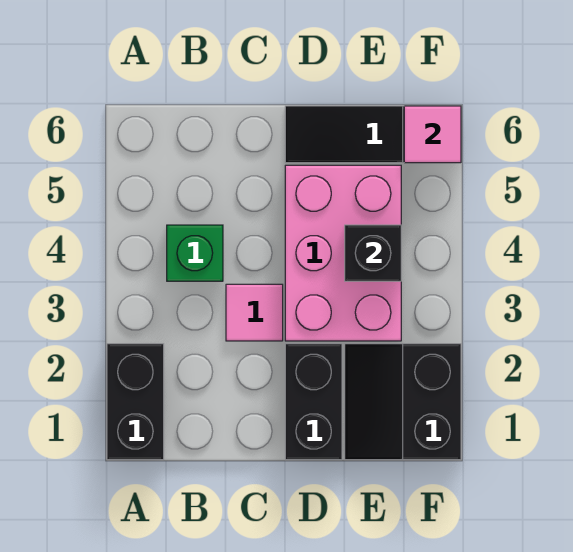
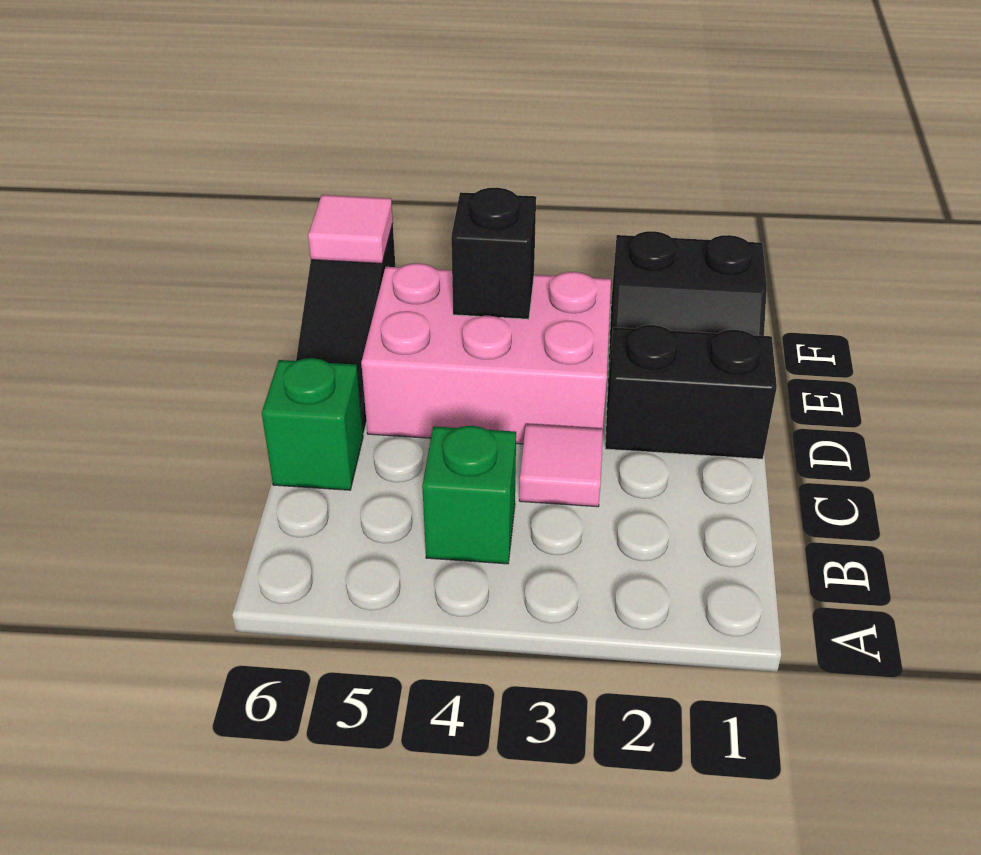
black 1x2 brick [107,344,164,460] -> none
none -> green 1x1 brick [262,358,363,490]

